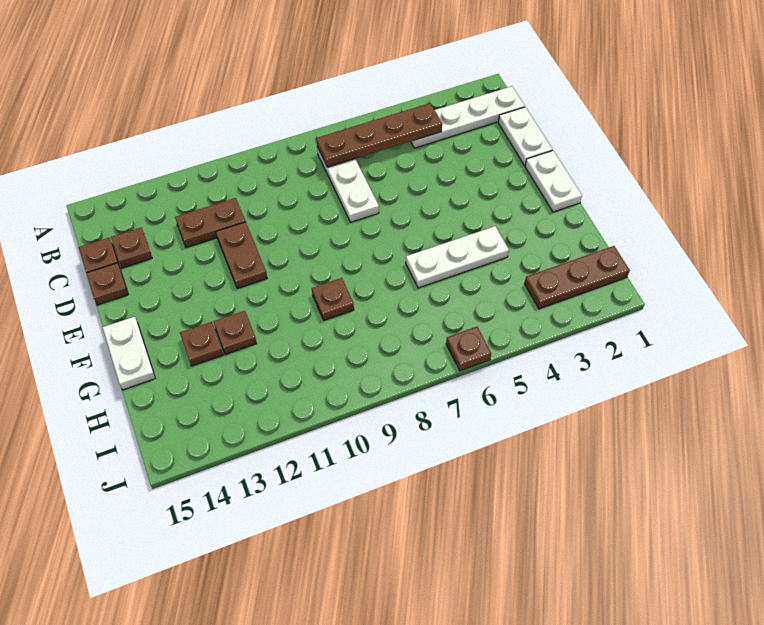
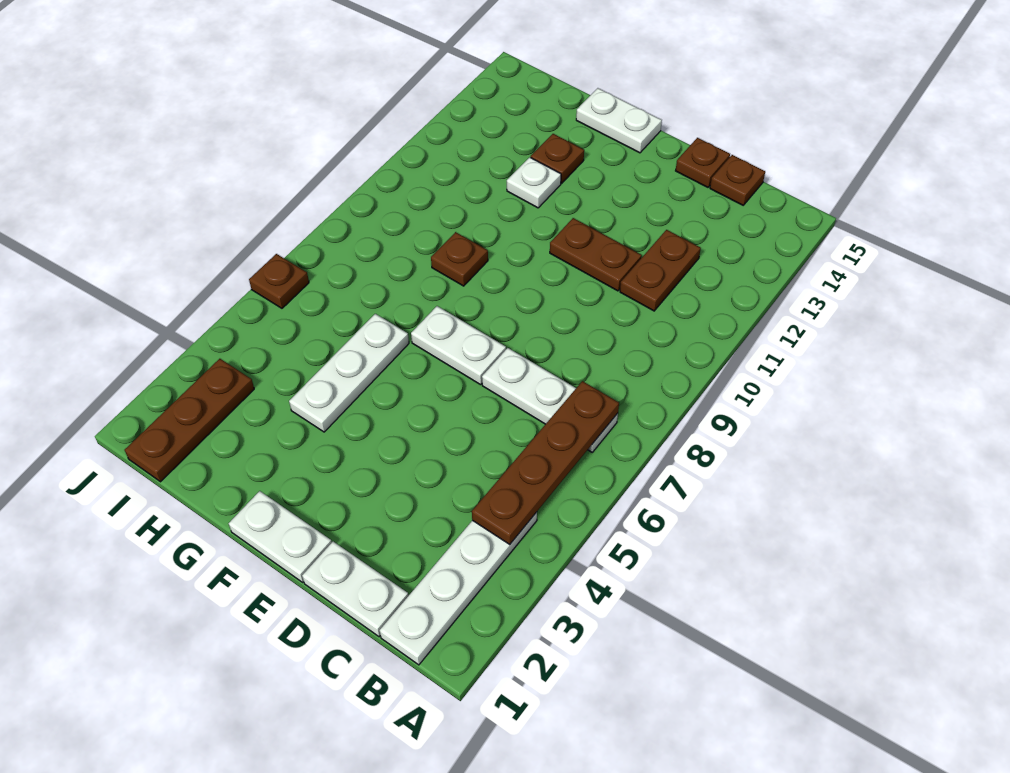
brown 1x1 plate [111,228,152,268] -> none
none -> white 1x2 plate [411,306,506,385]
brown 1x1 plate [213,311,257,355] -> white 1x1 plate [507,157,561,208]

